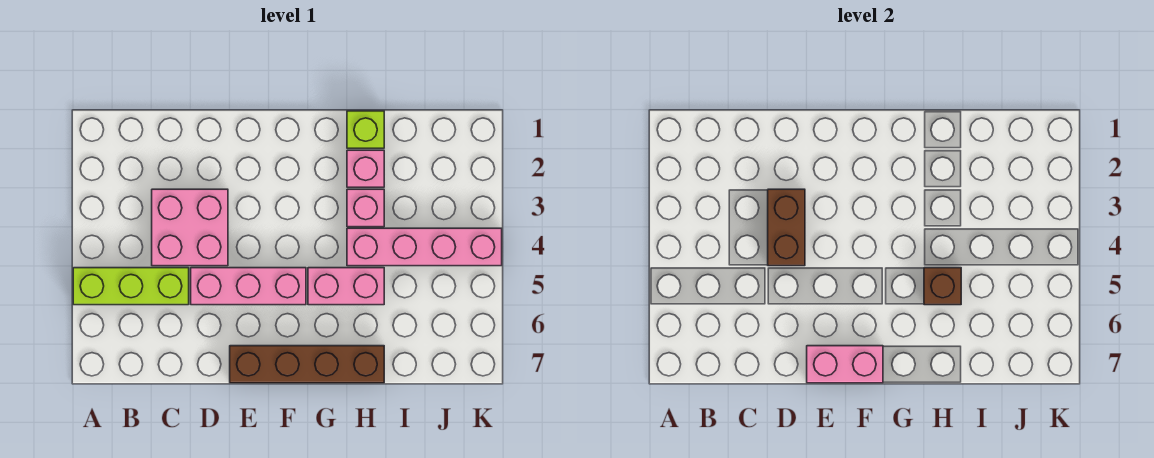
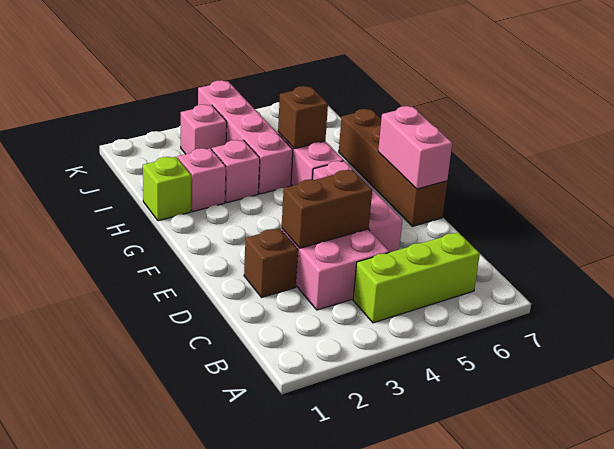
lime 1x3 brick [73,268,189,305] -> lime 1x3 brick turned to [353,232,480,323]
none -> brown 1x1 brick [244,228,298,297]
none -> pink 1x1 brick [181,104,227,154]

